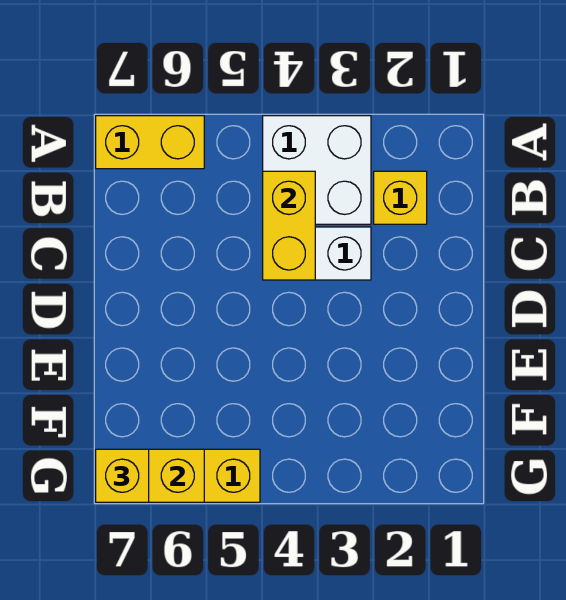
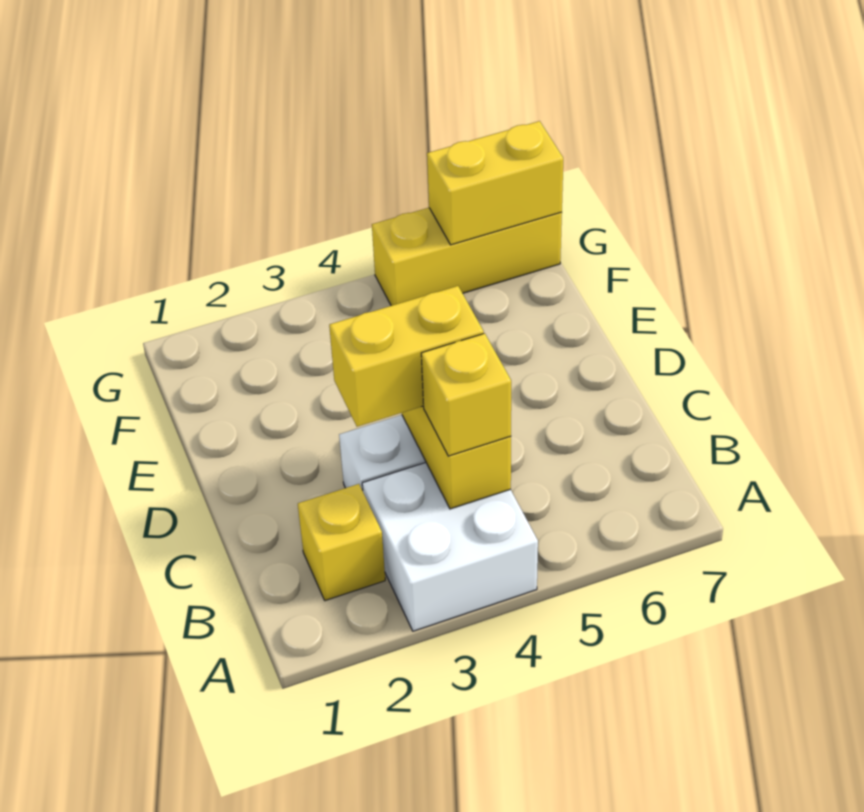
yellow 1x2 brick [96,116,204,169] -> yellow 1x2 brick moved to [329,286,484,427]
yellow 1x1 brick [96,449,149,502] -> yellow 1x1 brick moved to [421,333,511,456]

